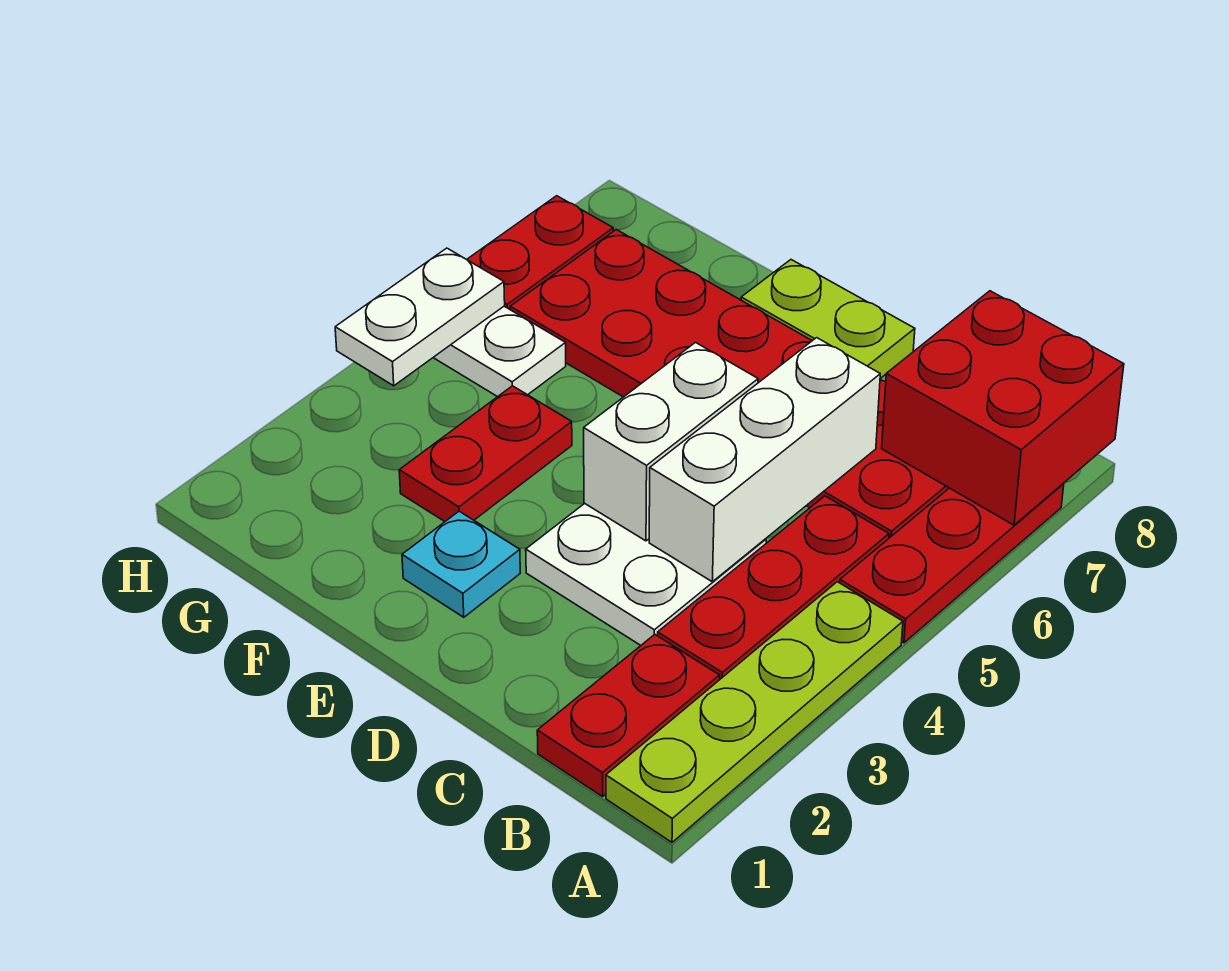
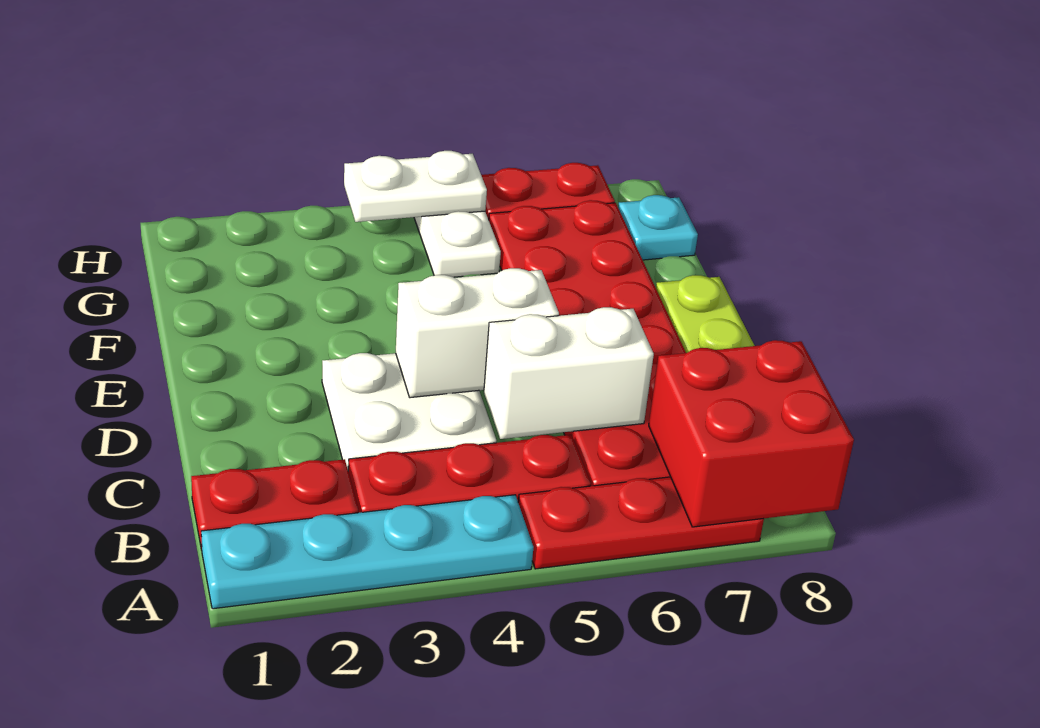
lime 1x4 plate [606,582,903,842] -> cyan 1x4 plate [201,495,534,609]
white 1x3 brick [649,338,880,582] -> white 1x2 brick [484,307,654,439]
cyan 1x1 plate [402,511,520,617] -> cyan 1x1 plate moved to [618,195,698,260]
red 1x2 plate [399,386,572,521] -> none

